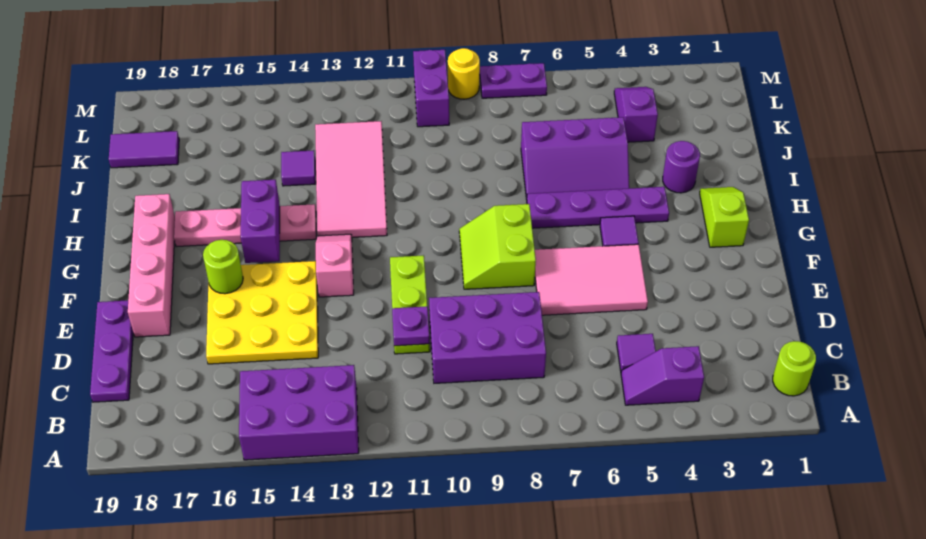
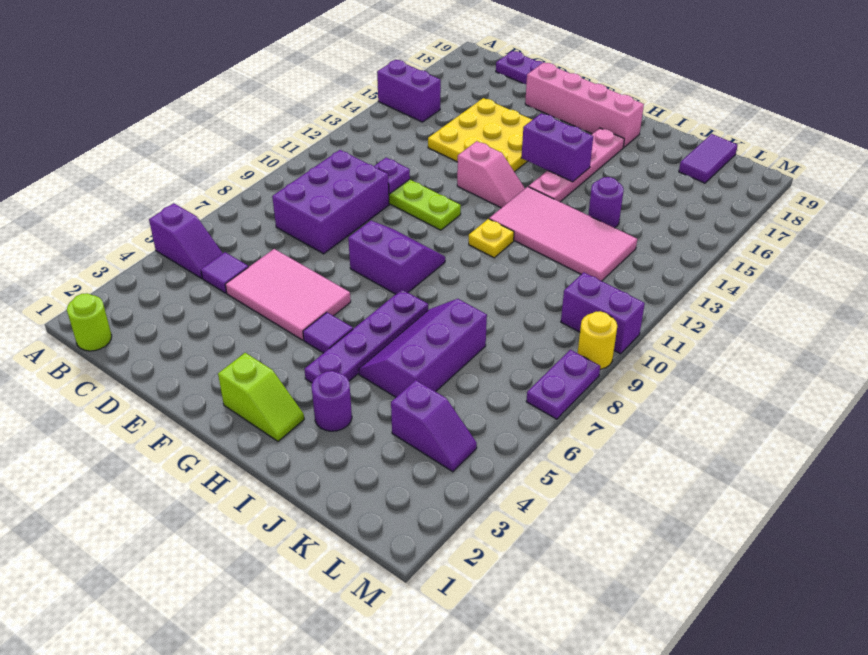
purple 2x3 brick [239,365,359,460] -> purple 1x2 brick [377,60,441,122]
purple 1x2 slope [621,346,704,405] -> purple 1x2 slope turned to [149,203,223,278]
pink 2x3 tile [535,244,648,315] -> pink 2x3 tile turned to [225,249,351,340]
lime 2x2 slope [459,204,536,289] -> purple 2x2 slope [348,221,445,294]
lime 1x1 round brick [203,240,243,294] -> none
none -> yellow 1x1 plate [469,219,514,258]
purple 1x1 tile [281,150,316,186] -> purple 1x1 round brick [588,177,624,228]

